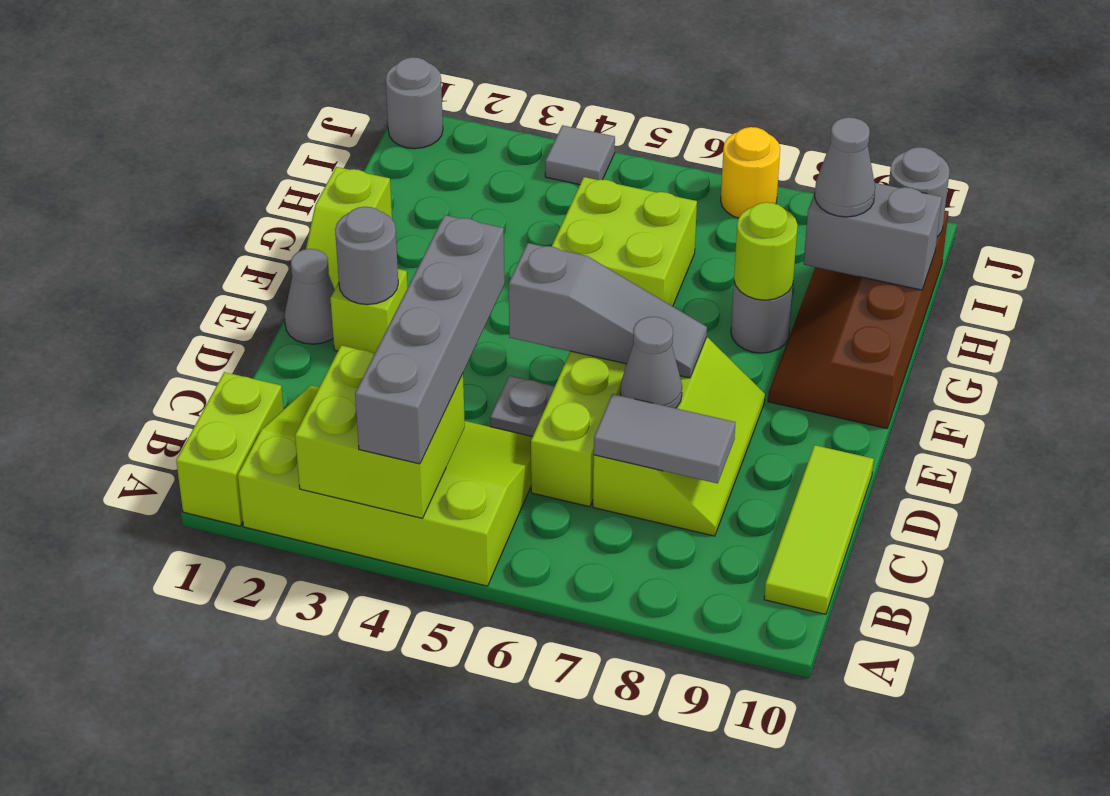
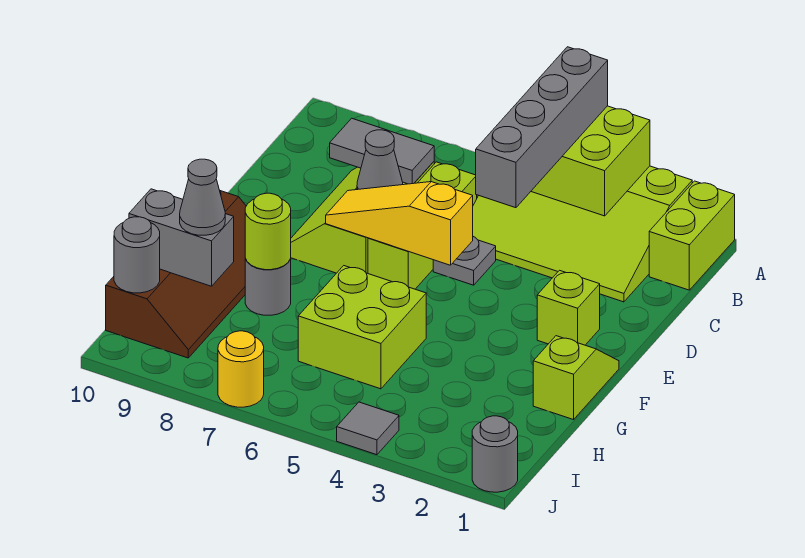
lime 1x3 tile [764,445,874,614] -> none
grey 1x1 cone [284,249,335,344] -> none
grey 1x1 round brick [335,207,398,305] -> none
grey 1x3 slope [509,243,707,378] -> yellow 1x3 slope [326,182,473,265]

